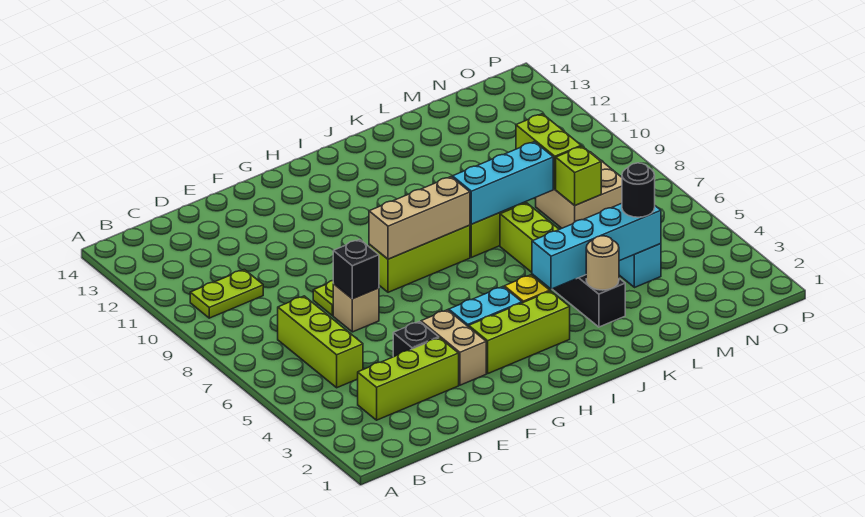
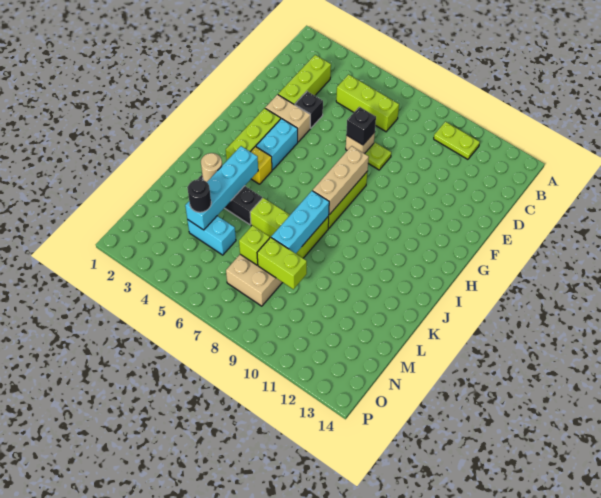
lime 1x2 plate [190,270,263,318] -> lime 1x2 plate turned to [434,122,480,159]

